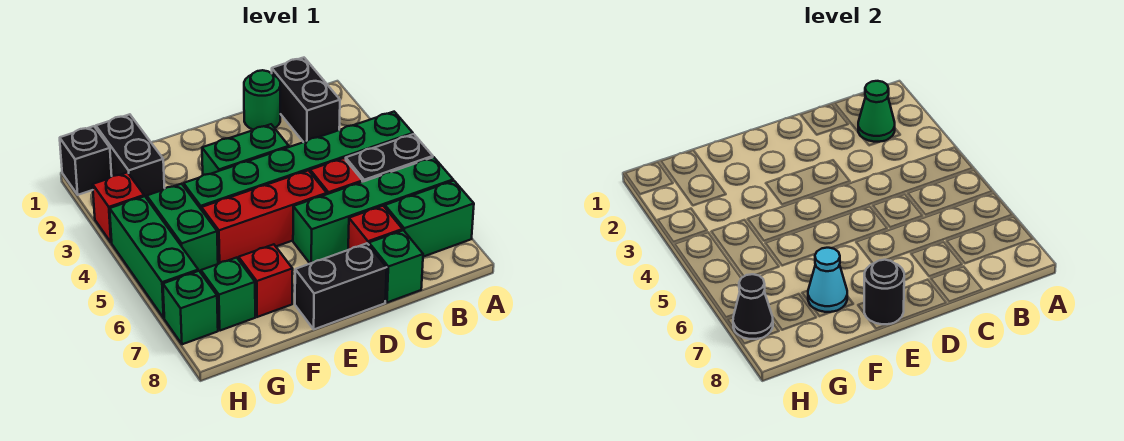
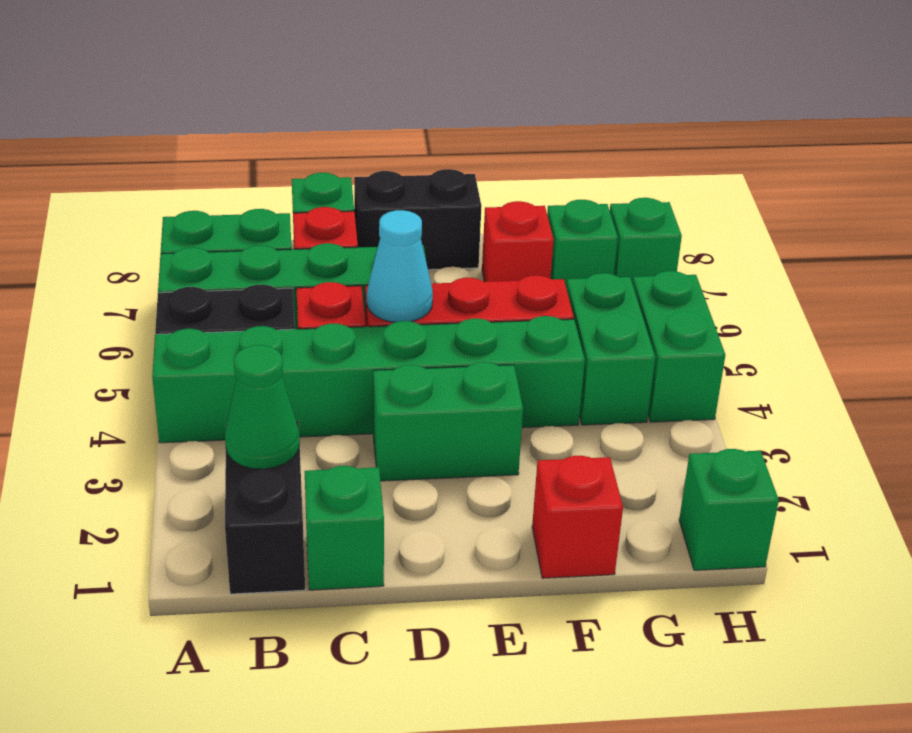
green 1x1 round brick [244,70,280,130] -> green 1x1 brick [305,466,384,590]
black 1x1 round brick [864,260,904,324] -> none
cyan 1x1 cone [808,248,847,312] -> cyan 1x1 cone moved to [367,210,433,322]
black 1x2 brick [96,114,165,198] -> none
black 1x1 brick [60,126,112,195] -> green 1x1 brick [679,449,779,570]
red 1x1 brick [93,172,144,243] -> red 1x1 brick moved to [532,456,623,578]
green 1x3 brick [110,196,198,318] -> green 1x2 brick [633,271,725,422]
black 1x1 cone [733,274,773,339] -> none

